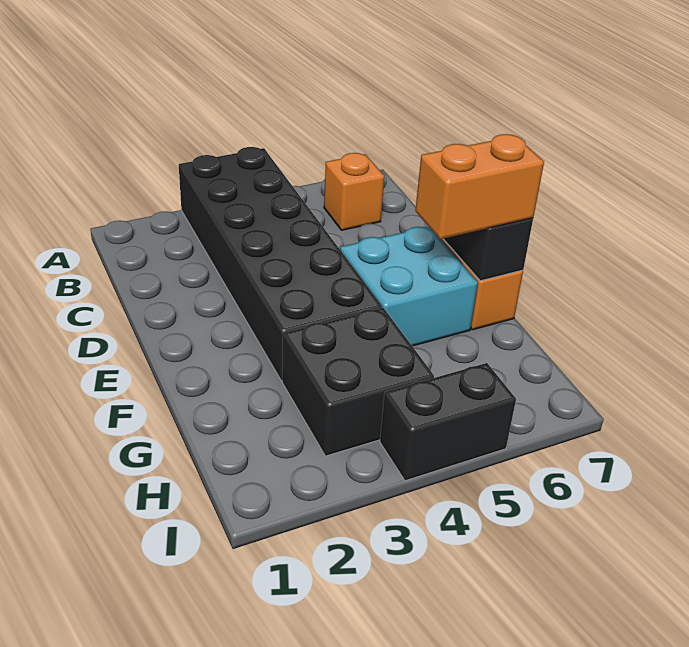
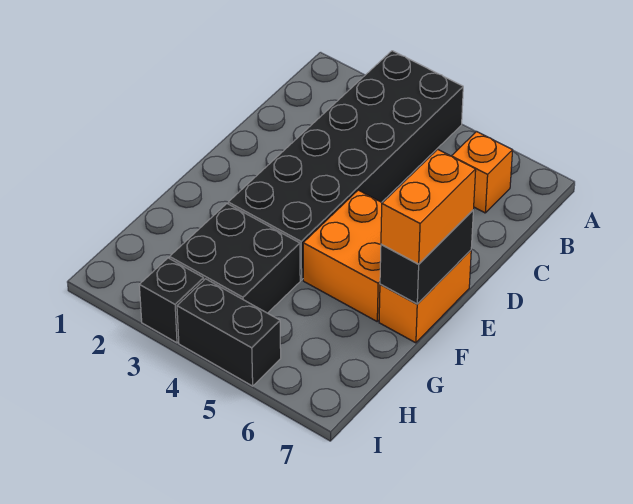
cyan 2x2 brick [340,227,478,346] -> orange 2x2 brick [303,190,382,321]
orange 1x2 brick [415,134,544,239] -> orange 1x2 brick turned to [381,149,476,264]
none -> black 1x1 brick [139,258,204,343]

